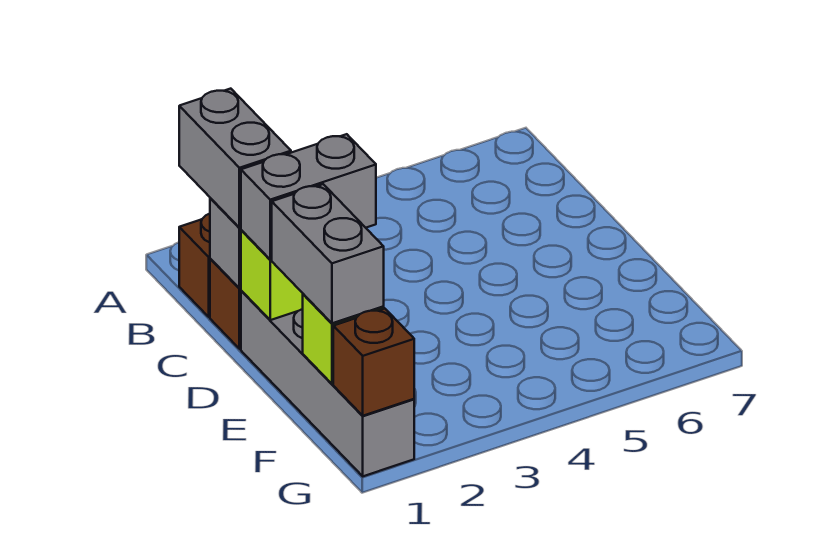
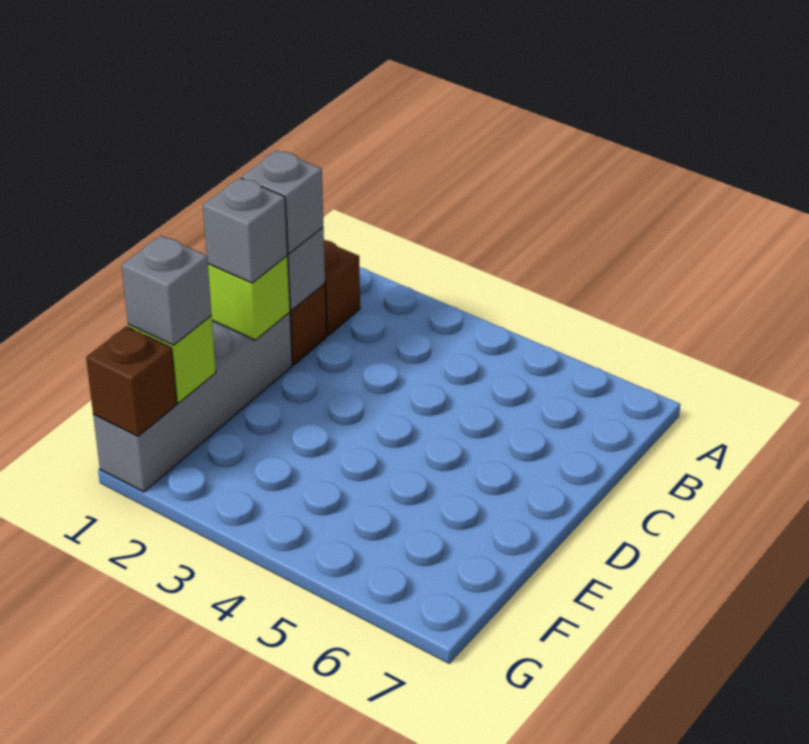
grey 1x2 brick [179,89,291,228] -> grey 1x1 brick [241,150,323,253]
grey 1x2 brick [241,134,376,260] -> grey 1x1 brick [203,178,288,283]
grey 1x2 brick [272,184,384,323] -> grey 1x1 brick [122,236,212,345]

